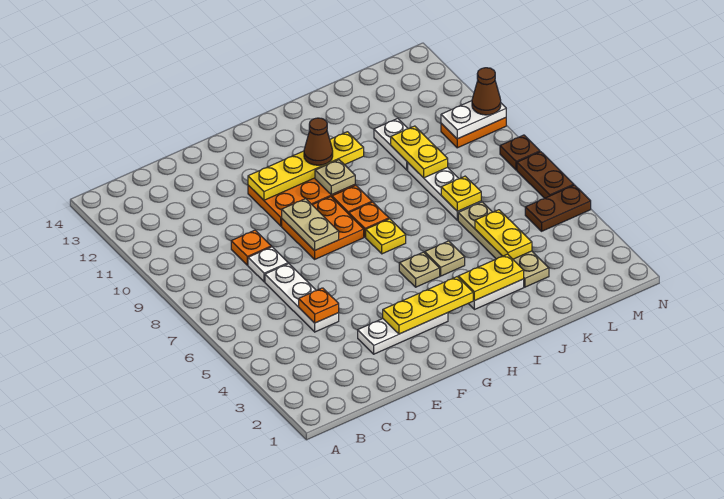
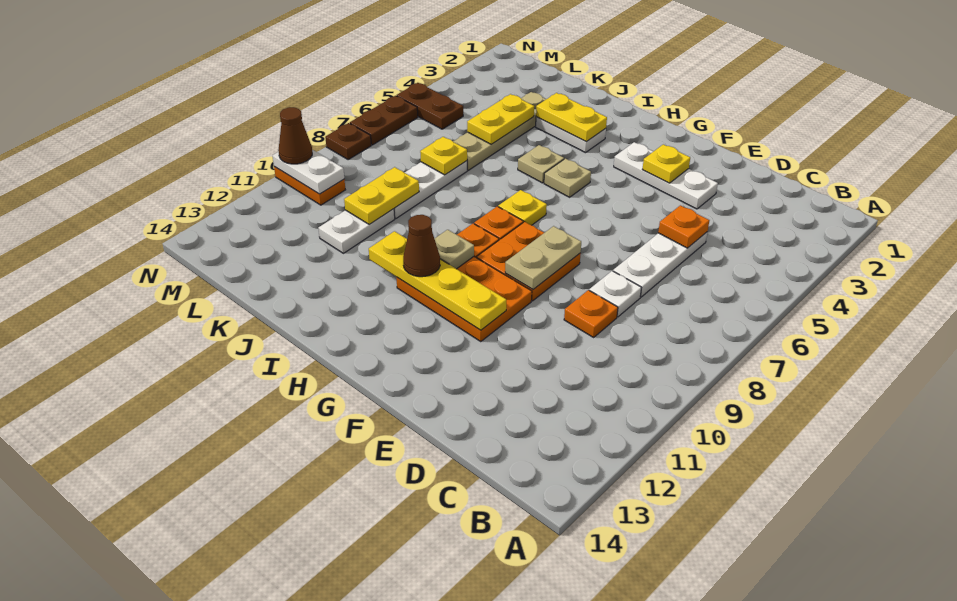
yellow 1x3 plate [383,277,473,334] -> yellow 1x1 plate [642,144,690,183]

